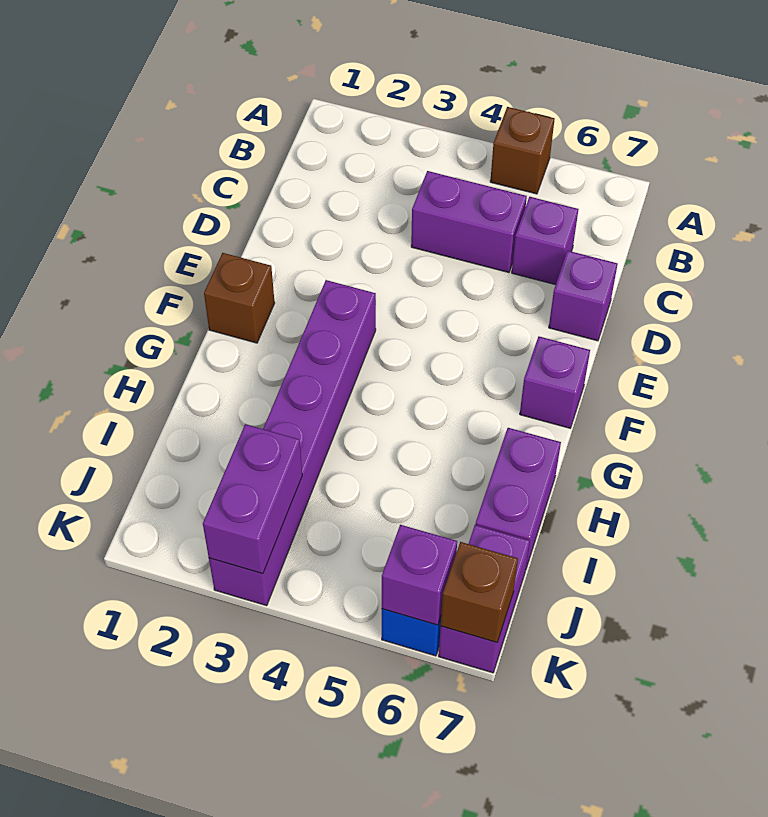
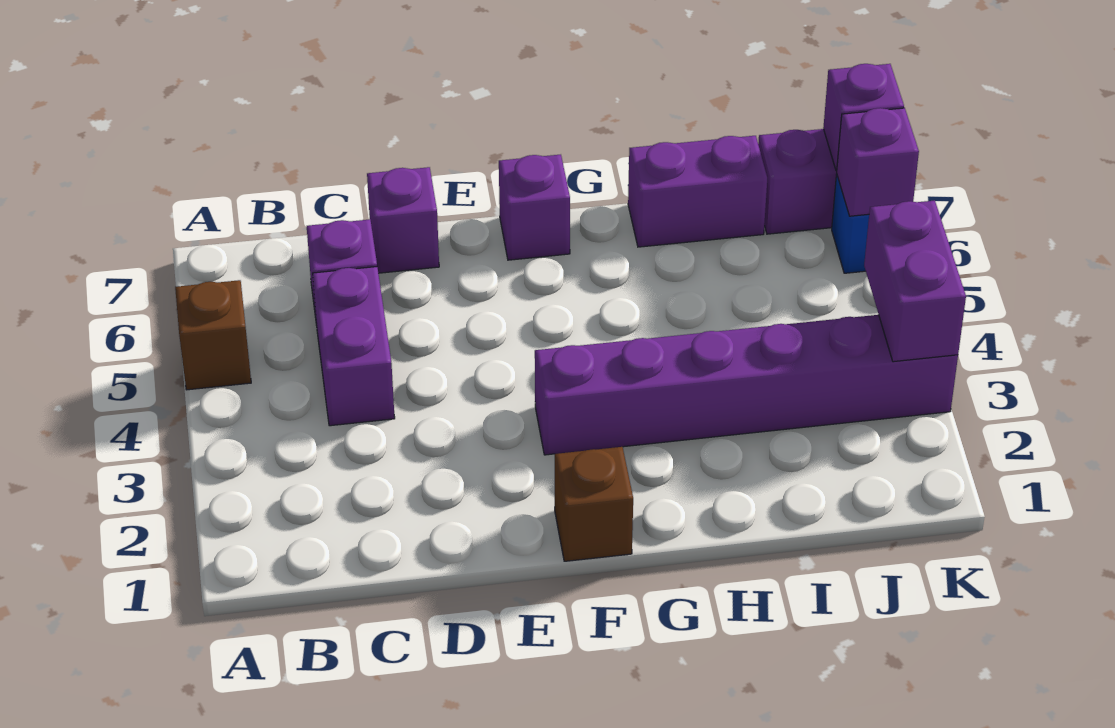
purple 1x2 brick [203,424,302,574] -> purple 1x2 brick turned to [864,200,966,362]
brown 1x1 brick [441,542,518,642] -> purple 1x1 brick [823,64,904,171]

